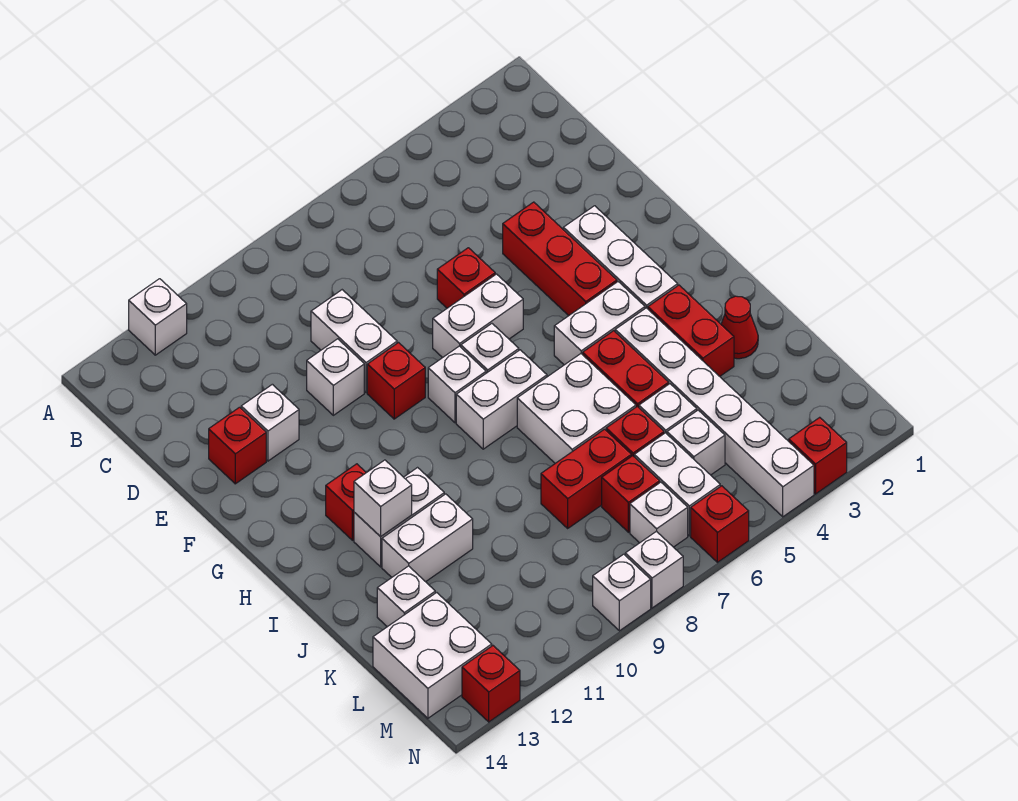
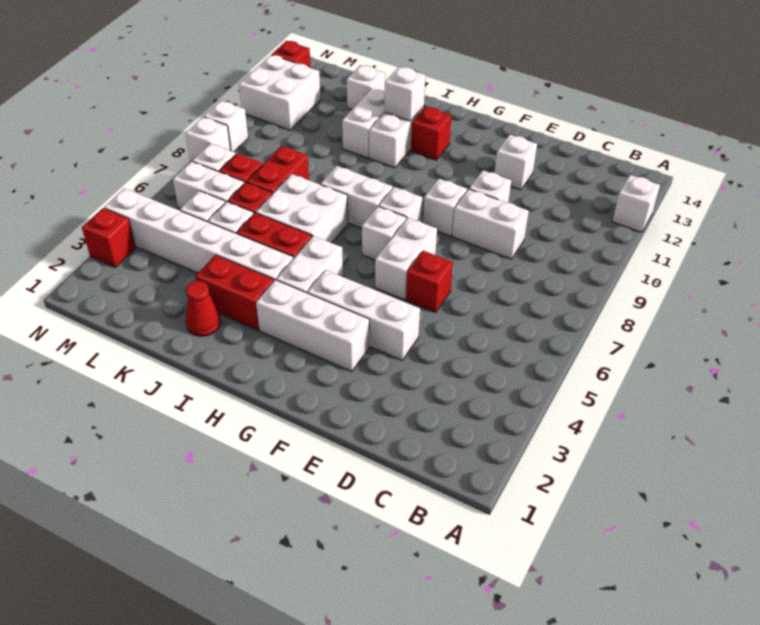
red 1x3 brick [503,202,617,316] -> white 1x3 brick [307,270,420,360]
red 1x1 brick [209,407,266,484] -> none
red 1x1 brick [367,343,425,419] -> white 1x1 brick [423,179,467,236]
white 1x2 brick [456,350,547,449] -> white 1x2 brick turned to [321,166,393,228]
white 2x2 brick [373,593,492,718] -> white 2x2 brick moved to [239,55,321,130]
red 1x1 brick [691,486,749,562] -> none

